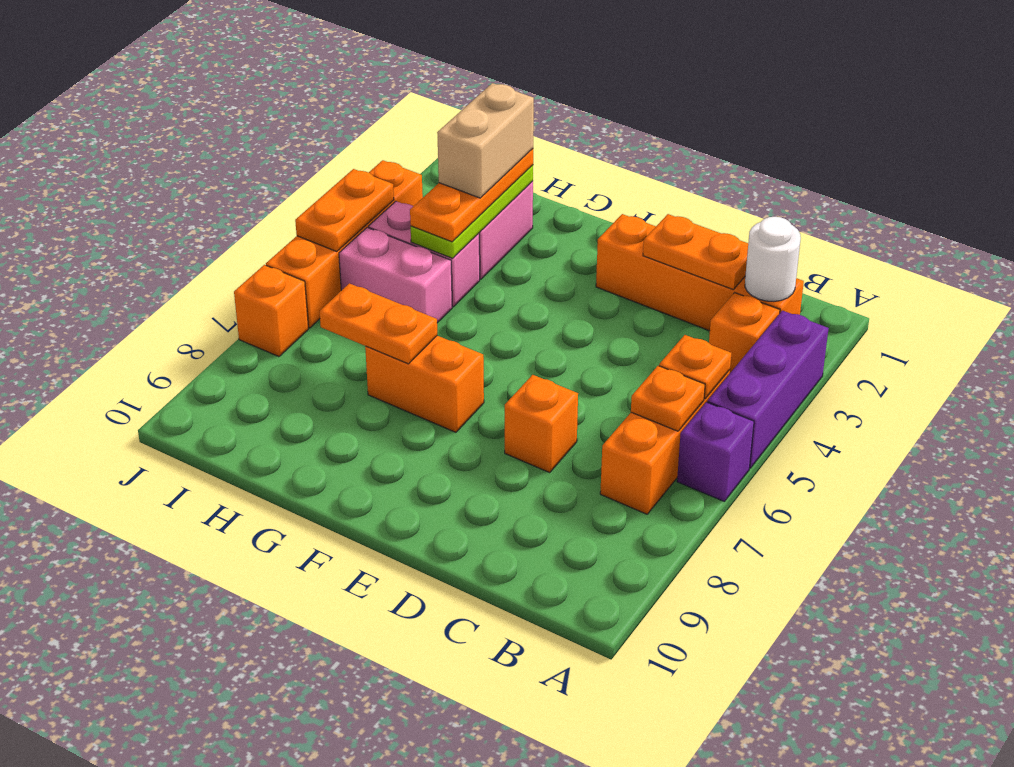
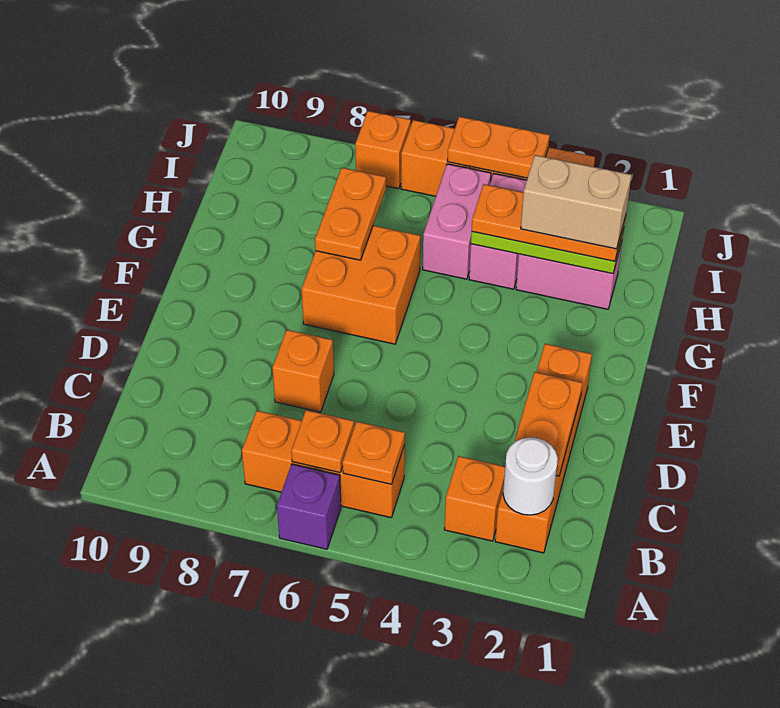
purple 1x3 brick [707,311,829,468] -> none
orange 1x2 brick [365,336,484,432] -> orange 2x2 brick [302,226,420,344]

